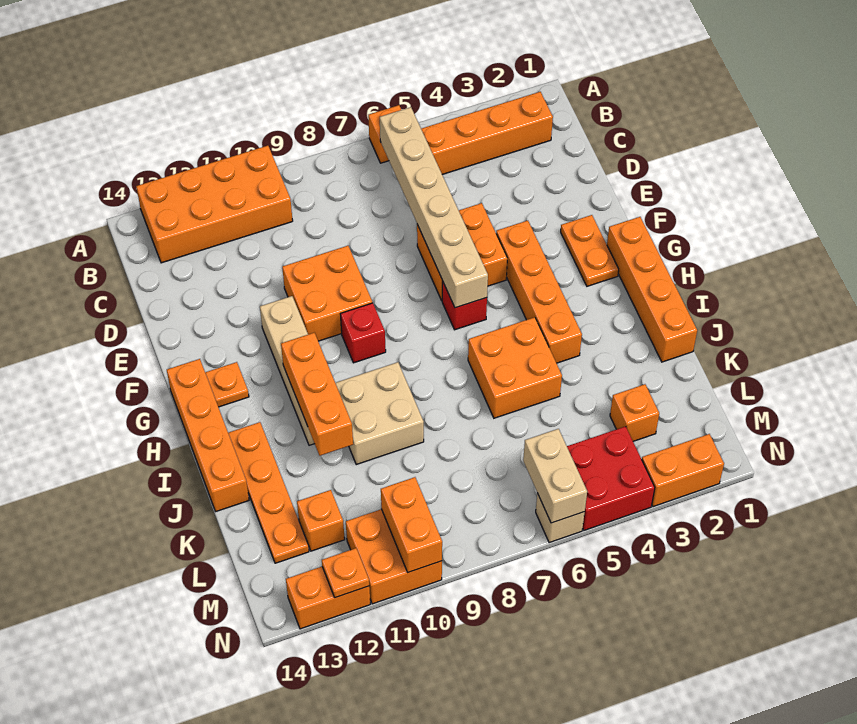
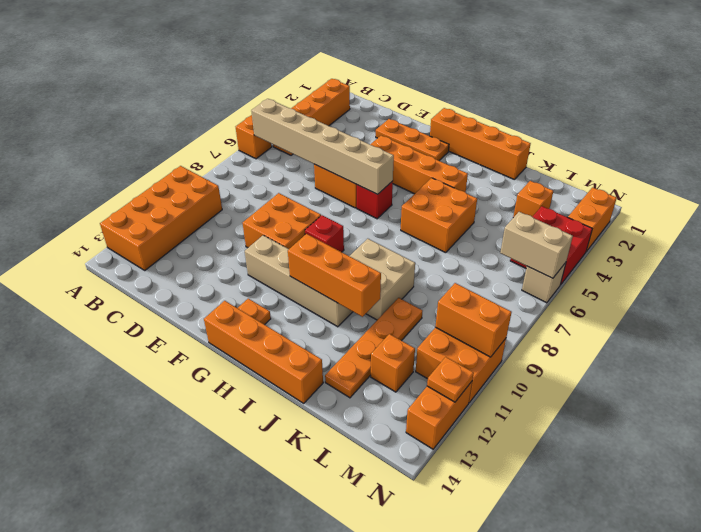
orange 1x2 plate [561,215,619,286] -> orange 1x3 plate [376,119,449,161]
orange 1x4 plate [228,422,309,563] -> orange 1x4 plate turned to [325,298,422,398]

